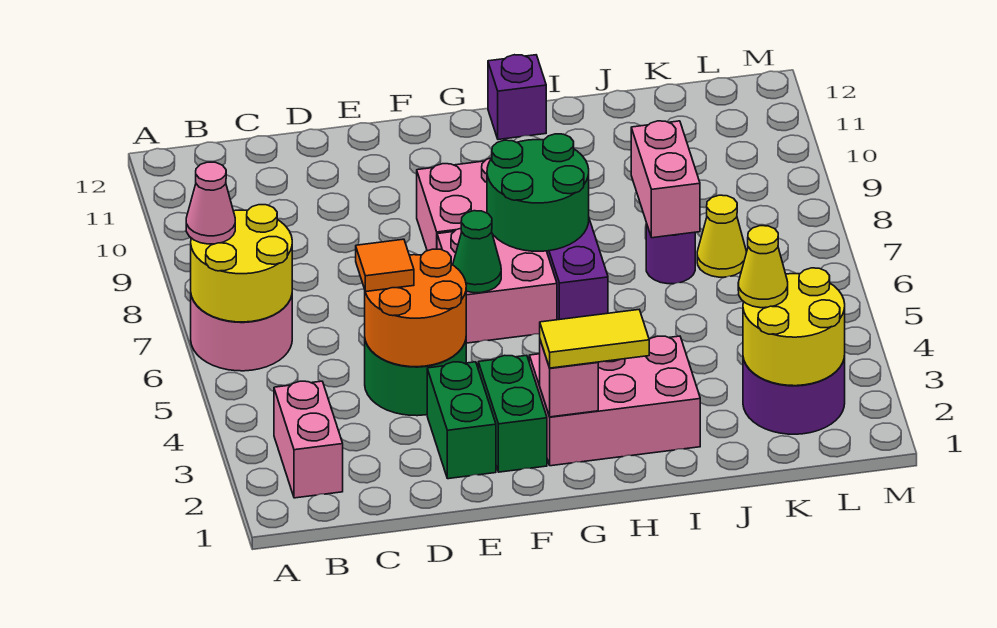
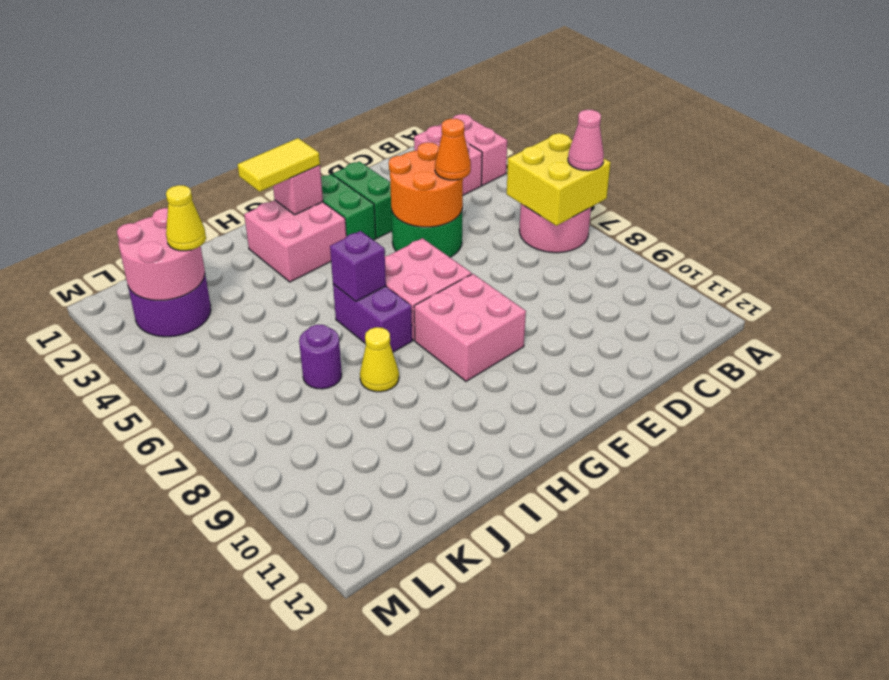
yellow 2x2 round brick [191,205,292,322] -> yellow 2x2 brick [507,133,611,226]
orange 1x1 tile [356,239,414,292] -> orange 1x1 cone [435,119,471,180]
green 1x1 cone [453,211,501,293] -> none
pink 2x3 brick [529,336,700,466] -> pink 2x2 brick [244,200,346,282]
green 2x2 round brick [487,134,589,251] -> none
purple 1x1 brick [488,55,546,140] -> purple 1x1 brick moved to [330,231,386,301]
pink 1x2 brick [631,121,700,238] -> pink 1x2 brick moved to [440,114,507,185]
yellow 2x2 round brick [743,268,845,386] -> pink 2x2 round brick [117,208,205,300]
yellow 1x1 cone [697,195,746,277] -> yellow 1x1 cone moved to [360,327,399,392]

